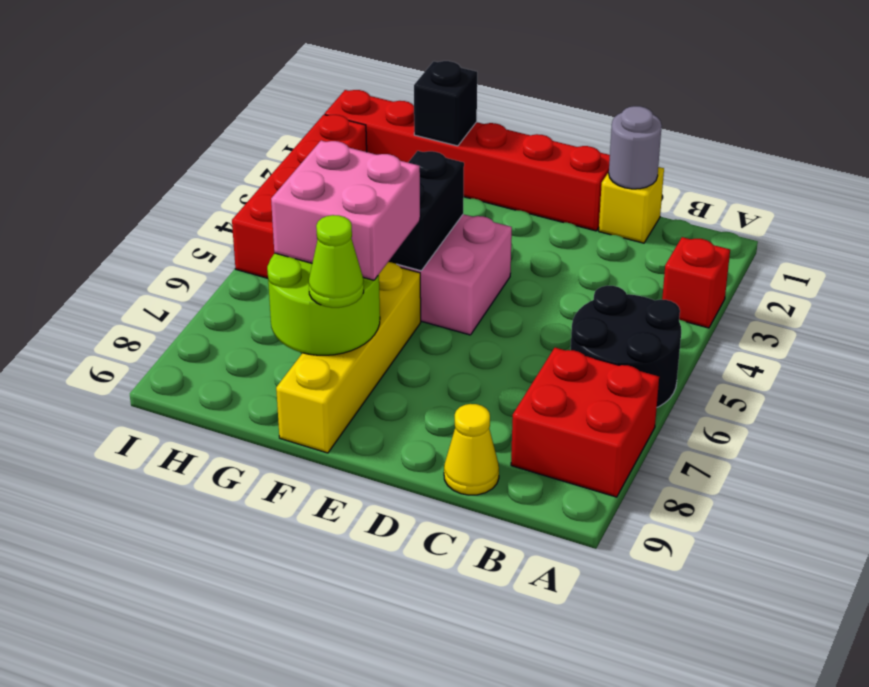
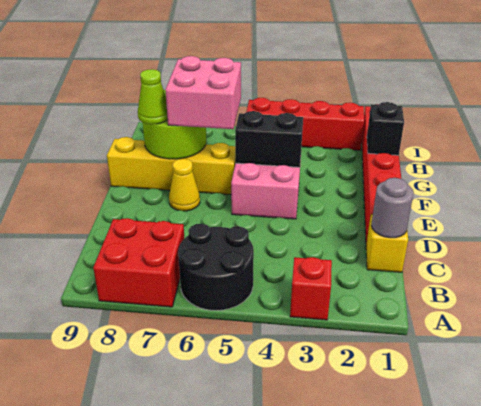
yellow 1x1 cone [444,404,499,495] -> yellow 1x1 cone moved to [169,159,200,211]

